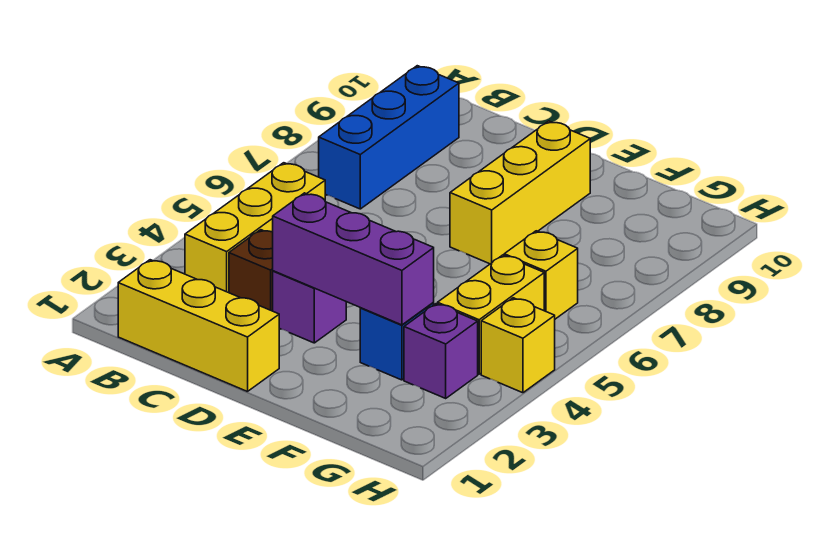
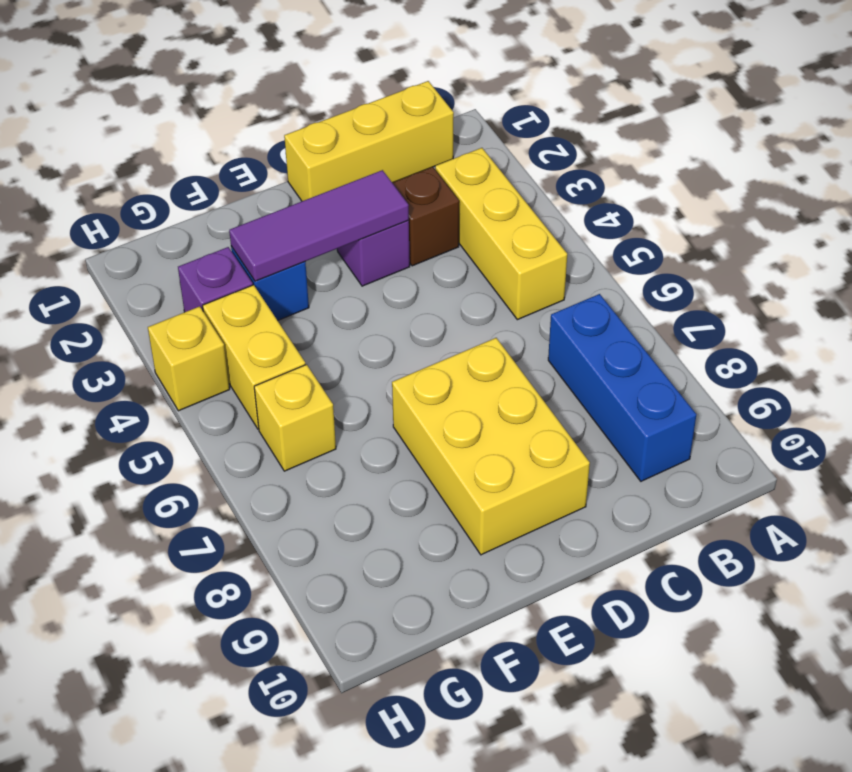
purple 1x3 brick [273,193,434,325] -> purple 1x3 tile [229,170,409,281]
yellow 1x3 brick [450,121,590,264] -> yellow 2x3 brick [392,338,590,555]

